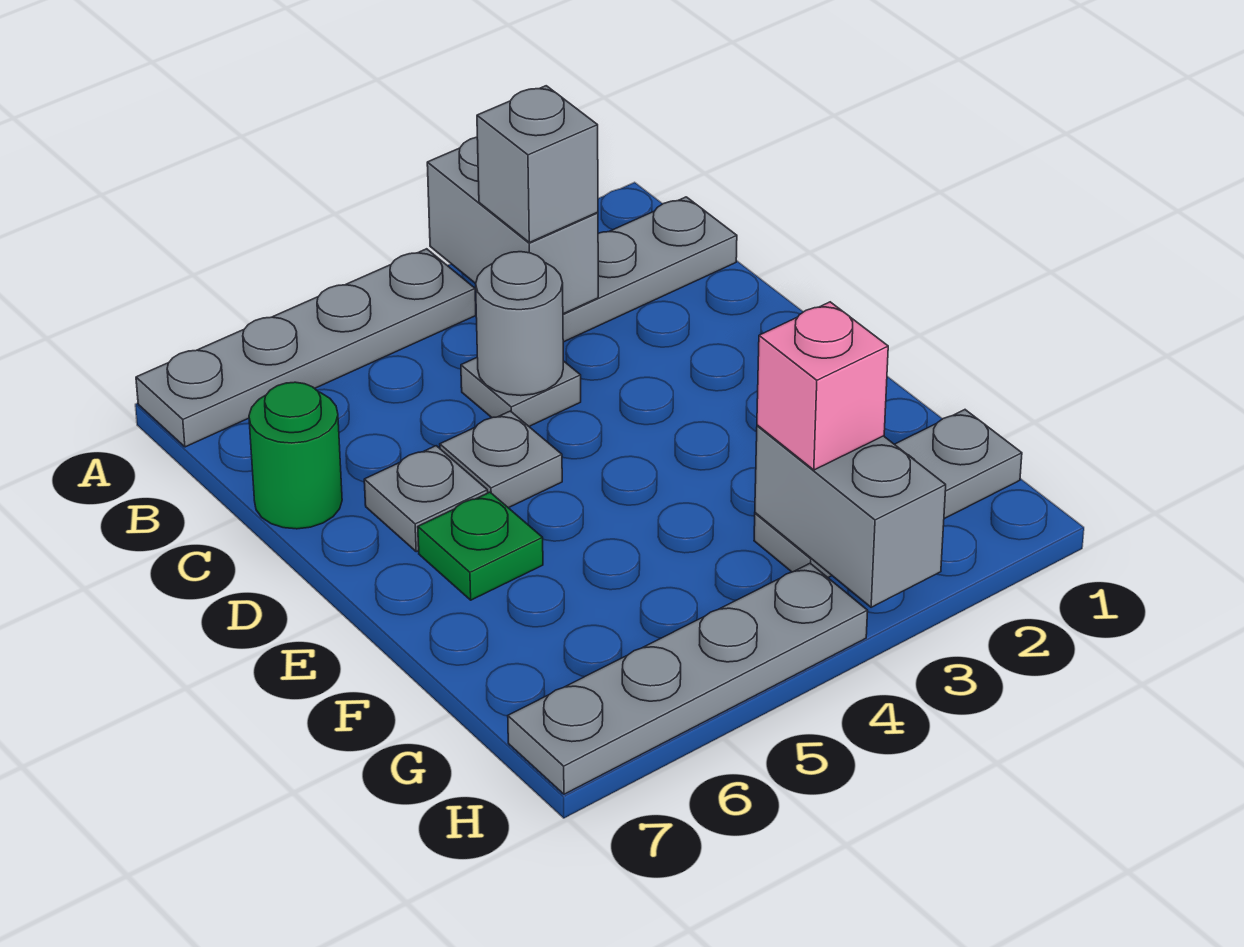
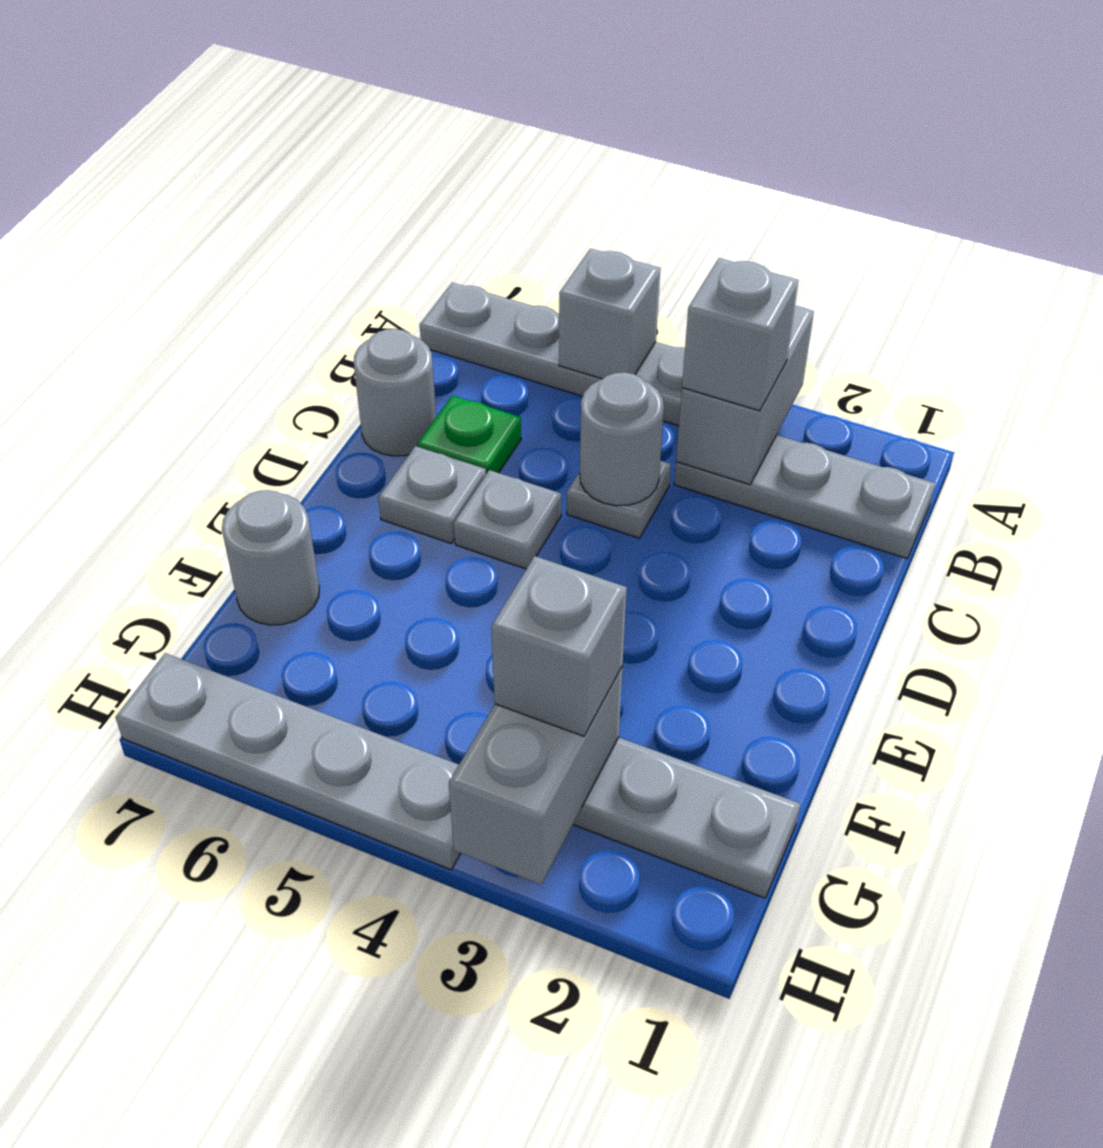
none -> grey 1x1 brick [559,249,661,379]
green 1x1 round brick [249,382,342,529] -> grey 1x1 round brick [354,329,436,456]
green 1x1 plate [418,492,543,600] -> green 1x1 plate moved to [417,395,521,474]
none -> grey 1x1 round brick [222,490,319,625]
pink 1x1 brick [757,302,888,470] -> grey 1x1 brick [491,556,627,736]

